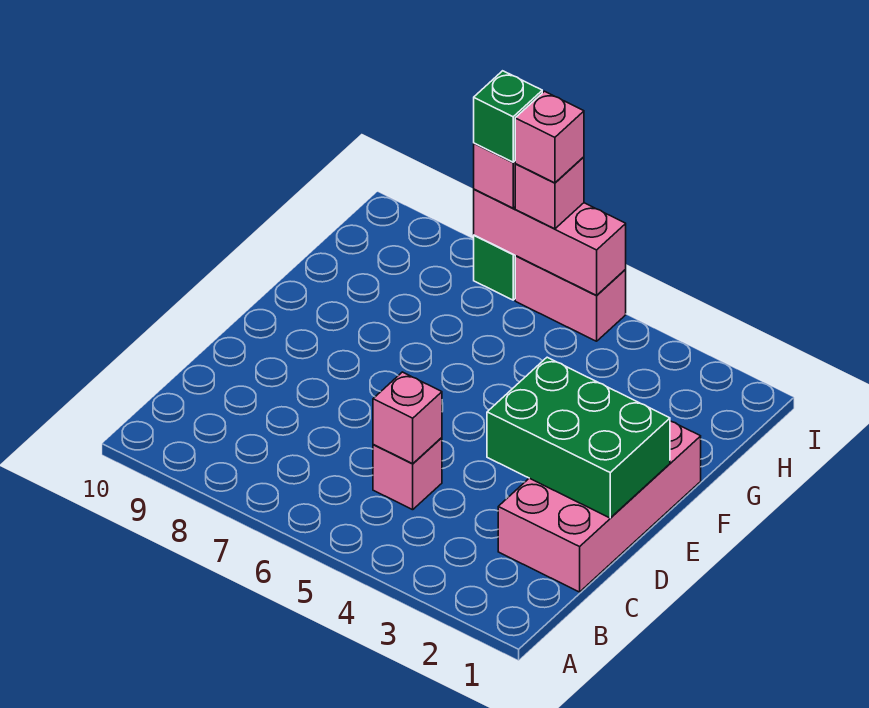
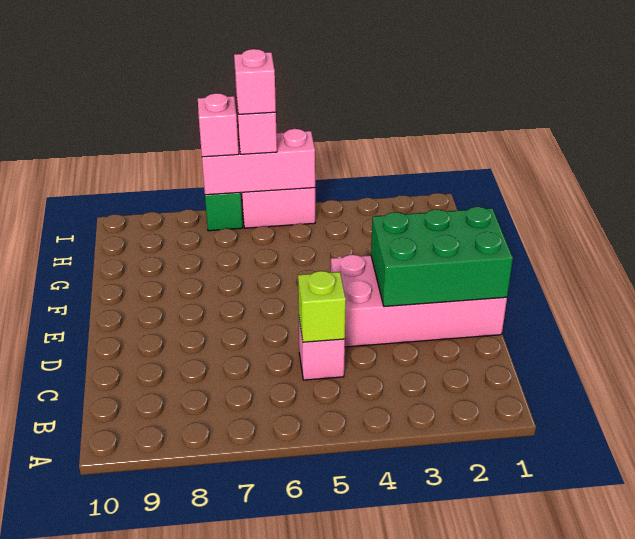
pink 2x4 brick [498,421,701,592] -> pink 2x4 brick turned to [331,255,507,347]
pink 1x1 brick [373,372,442,464] -> lime 1x1 brick [298,271,346,342]
green 1x1 brick [474,71,542,162] -> none

